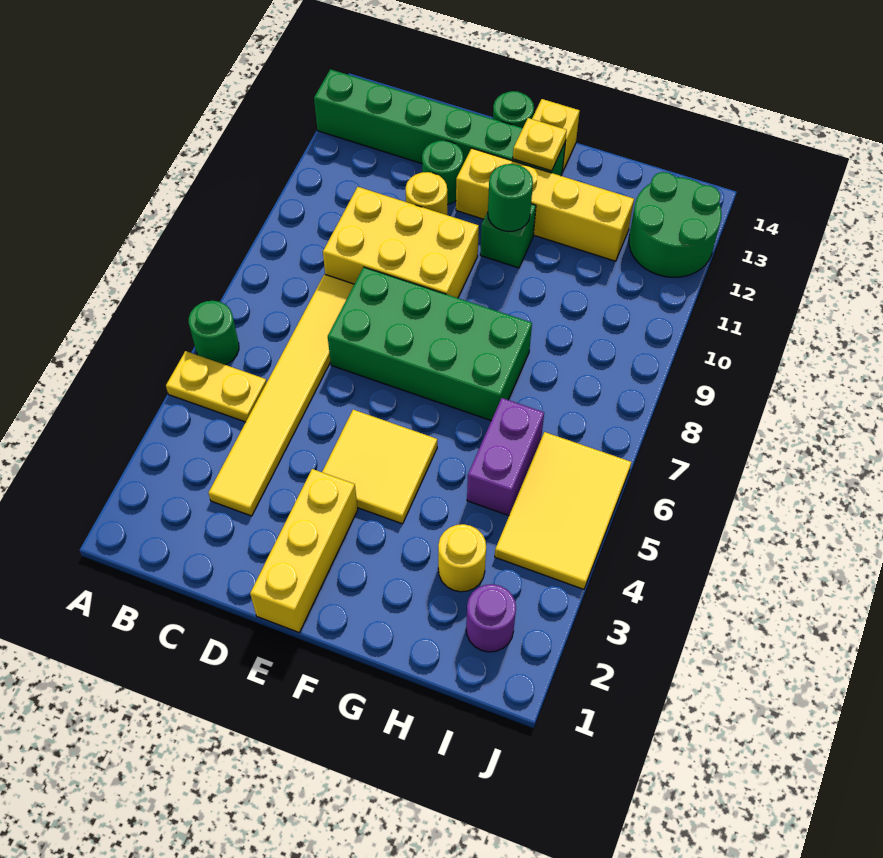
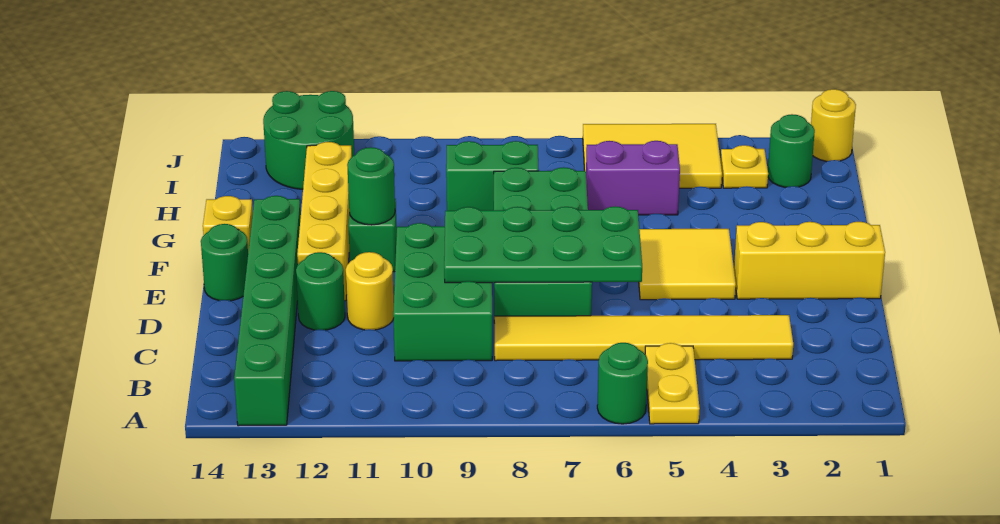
yellow 2x3 brick [323,187,479,298] -> green 2x3 brick [393,223,492,361]
none -> green 2x4 plate [444,206,642,283]
yellow 1x1 plate [513,118,567,171] -> yellow 1x1 plate moved to [721,145,768,188]
yellow 1x1 round brick [438,524,486,592] -> yellow 1x1 round brick moved to [811,89,856,161]
none -> green 1x2 brick [446,141,539,211]
purple 1x1 round brick [466,584,516,652] -> green 1x1 round brick [768,114,815,187]

